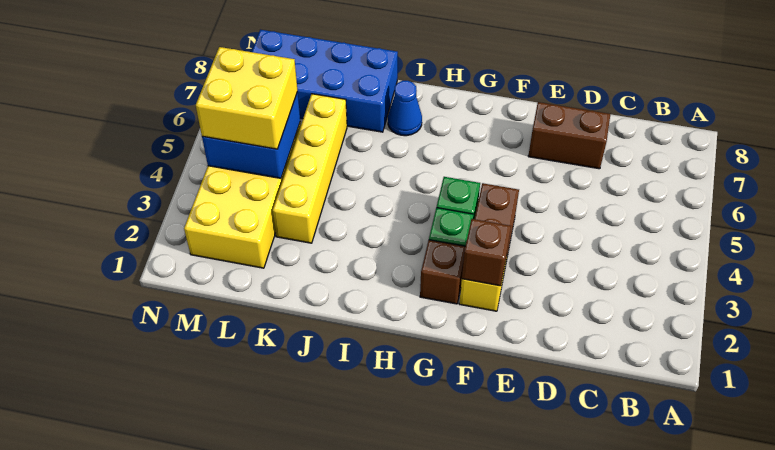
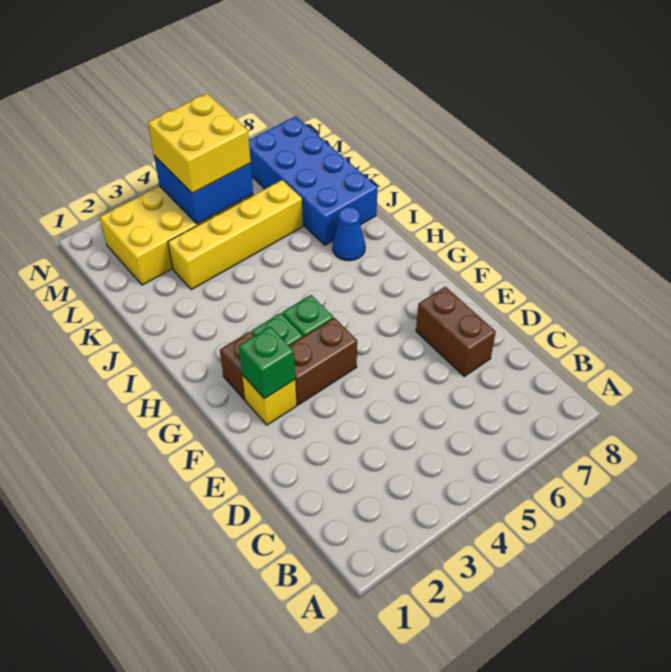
brown 1x1 brick [462,219,511,286] -> green 1x1 brick [239,327,295,399]

